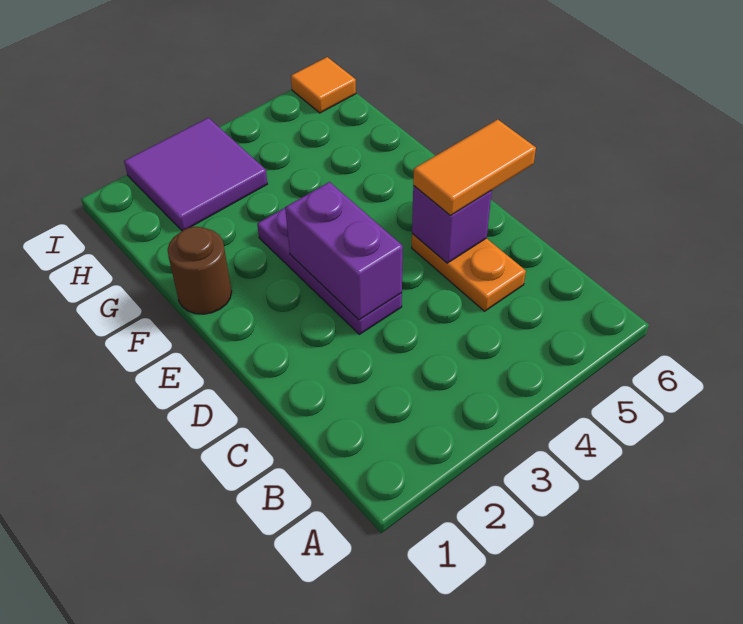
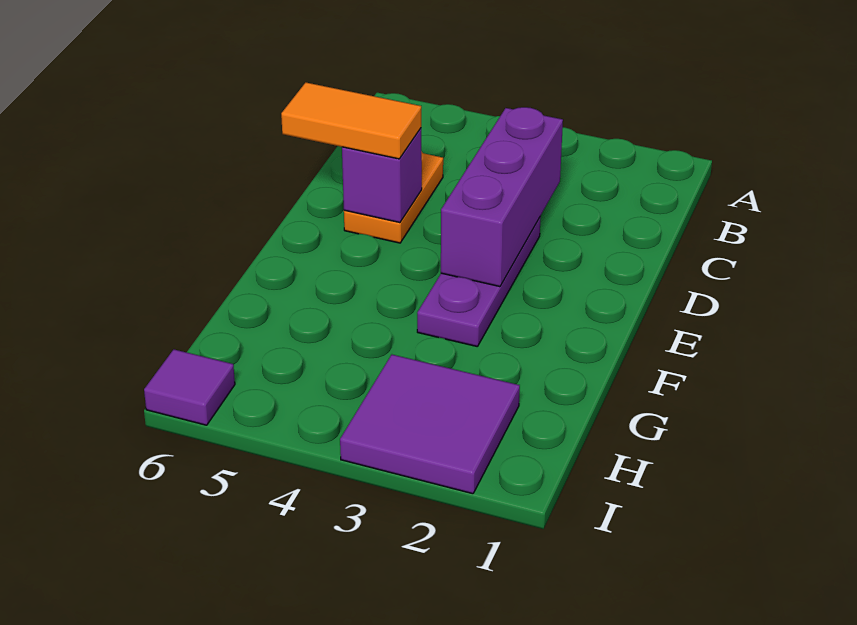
purple 1x2 brick [285,182,403,320] -> purple 1x3 brick [441,107,563,287]
brown 1x1 round brick [168,227,232,314] -> none
orange 1x1 tile [291,57,356,113] -> purple 1x1 tile [144,349,235,425]

